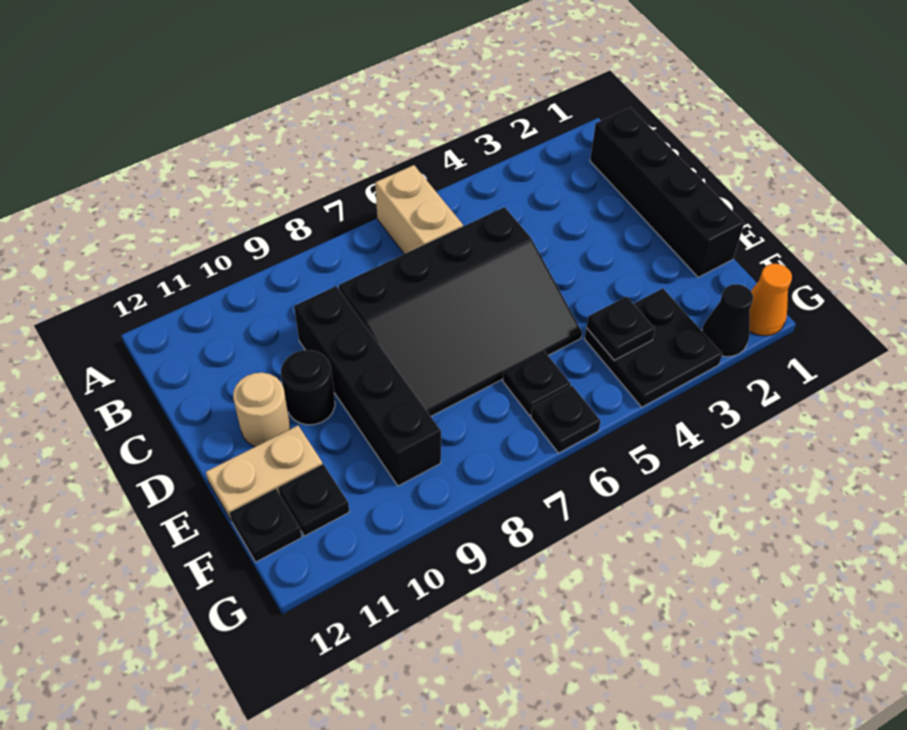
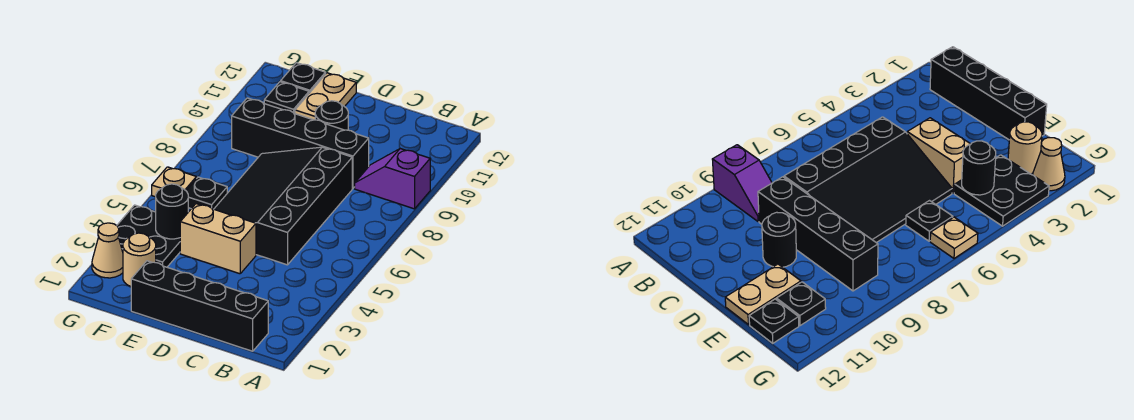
tan 1x2 brick [375,165,463,254] -> tan 1x2 brick moved to [180,204,256,274]
none -> purple 1x2 slope [355,149,430,209]
tan 1x1 round brick [233,373,290,447] -> tan 1x1 round brick moved to [123,233,156,286]
black 1x1 plate [586,297,655,360] -> black 1x1 round brick [156,184,188,239]
orange 1x1 cone [750,264,792,336] -> none
black 1x1 cone [702,284,753,357] -> tan 1x1 cone [92,223,123,278]
black 1x1 plate [531,386,601,453] -> tan 1x1 plate [152,167,196,197]

